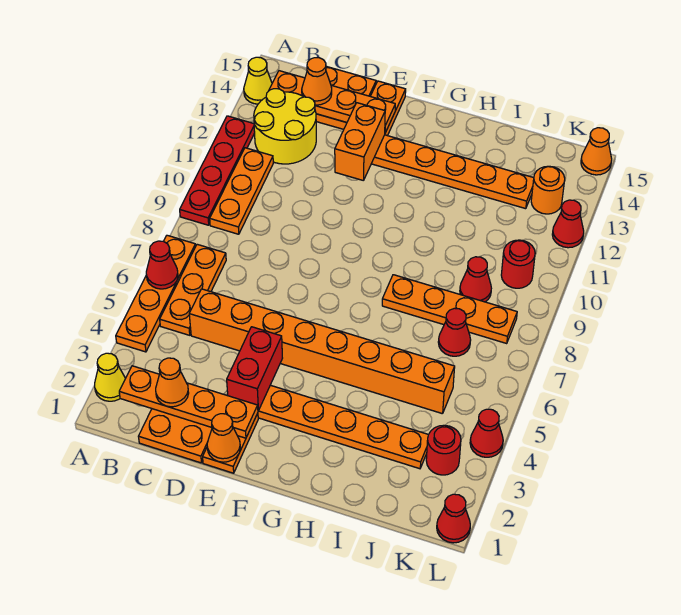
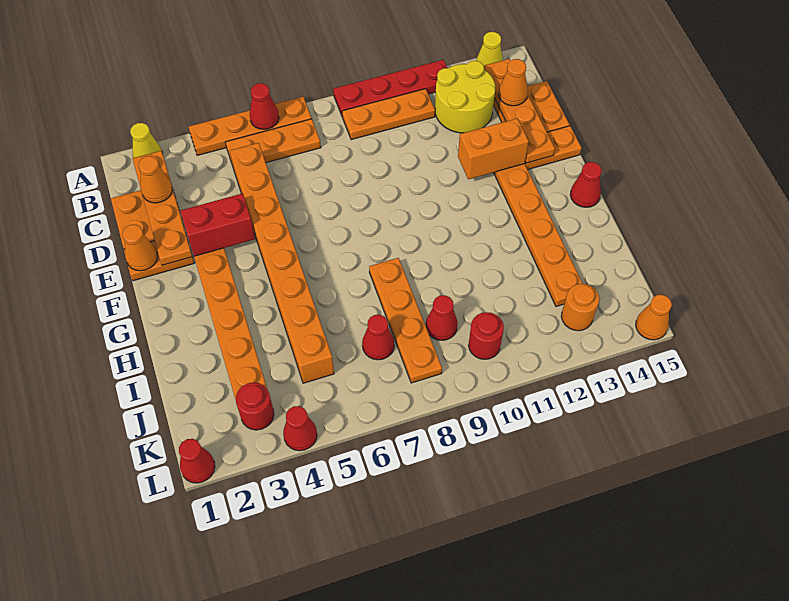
red 1x1 cone [552,200,584,248] -> red 1x1 cone moved to [570,162,602,207]

